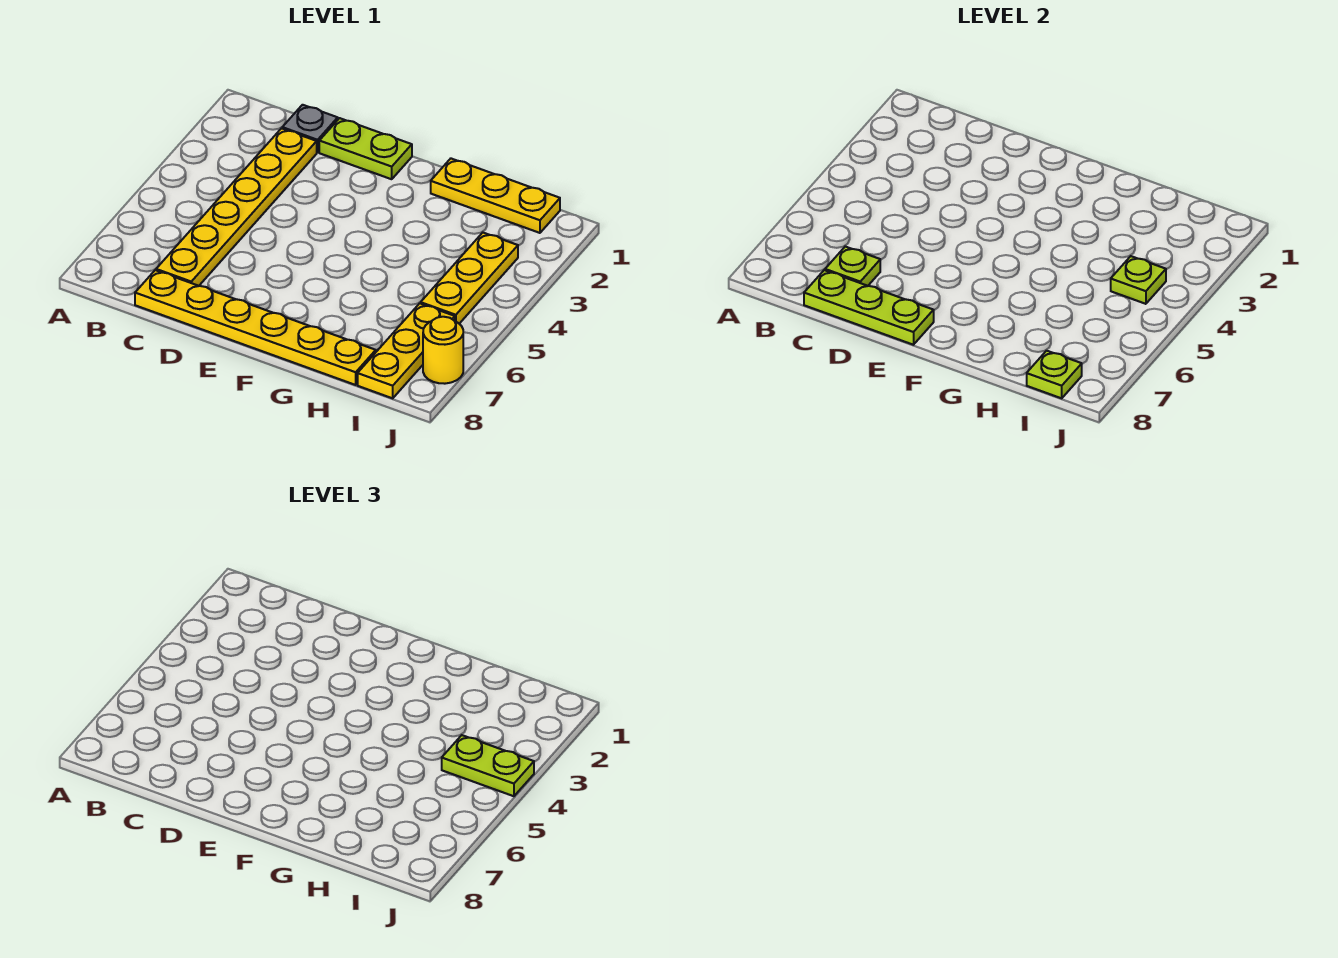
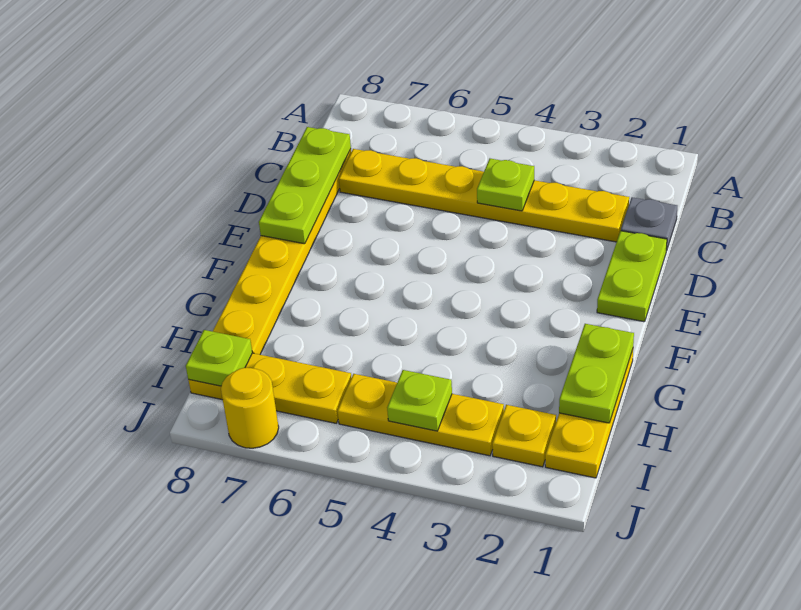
lime 1x1 plate [825,247,880,286] -> lime 1x1 plate moved to [477,159,534,211]
none -> yellow 1x1 plate [492,405,556,467]
lime 1x2 plate [442,735,534,796] -> lime 1x2 plate moved to [559,324,634,423]

